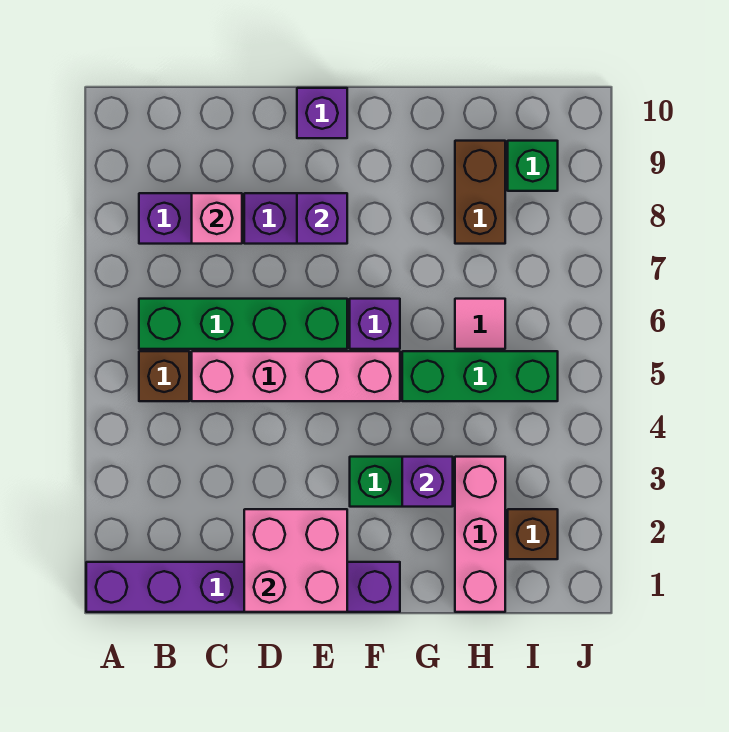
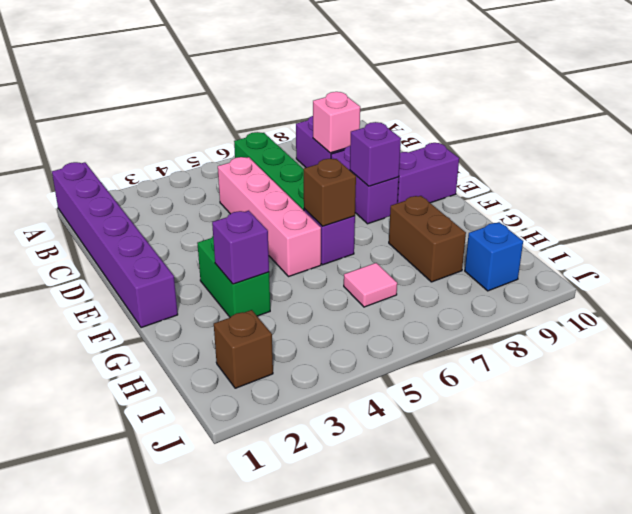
brown 1x1 brick [139,351,189,401] -> brown 1x1 brick moved to [304,159,356,226]
pink 2x2 brick [244,509,347,612] -> none
purple 1x1 brick [297,88,347,138] -> purple 1x2 brick [397,143,459,203]
green 1x3 brick [402,351,558,401] -> none
pink 1x3 brick [455,457,505,612] -> none
brown 1x2 brick [455,141,505,244] -> brown 1x2 brick turned to [389,196,466,282]
green 1x1 brick [508,141,558,191] -> blue 1x1 brick [465,222,523,291]

